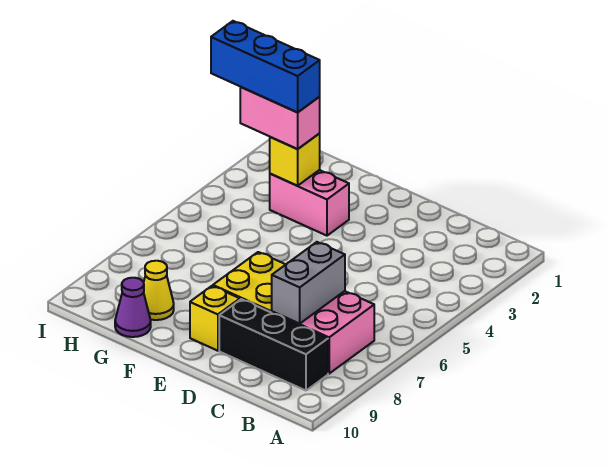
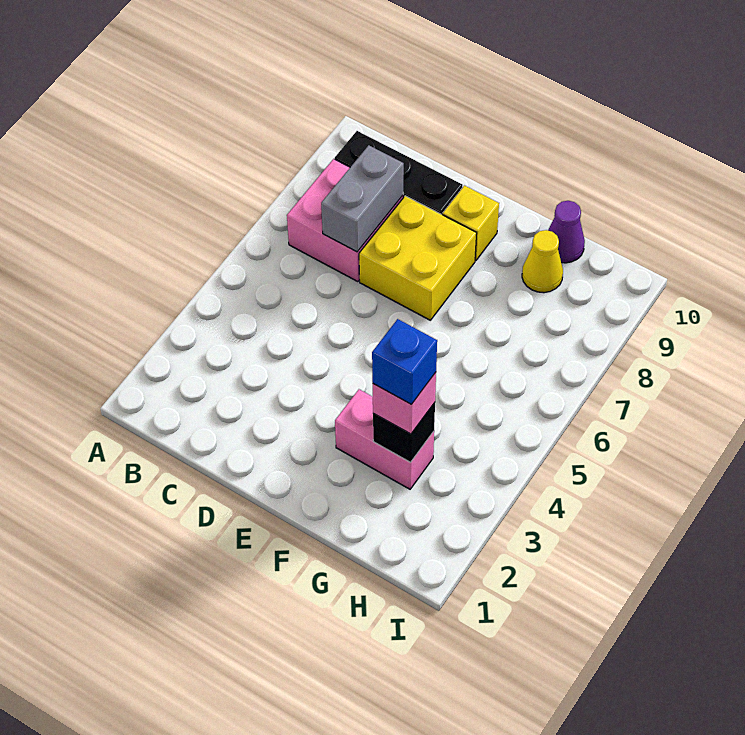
yellow 1x1 brick [270,134,320,186] -> black 1x1 brick [373,403,435,462]
pink 1x2 brick [240,87,320,149] -> pink 1x1 brick [373,372,436,434]
blue 1x3 brick [211,21,320,112] -> blue 1x1 brick [372,319,437,404]

